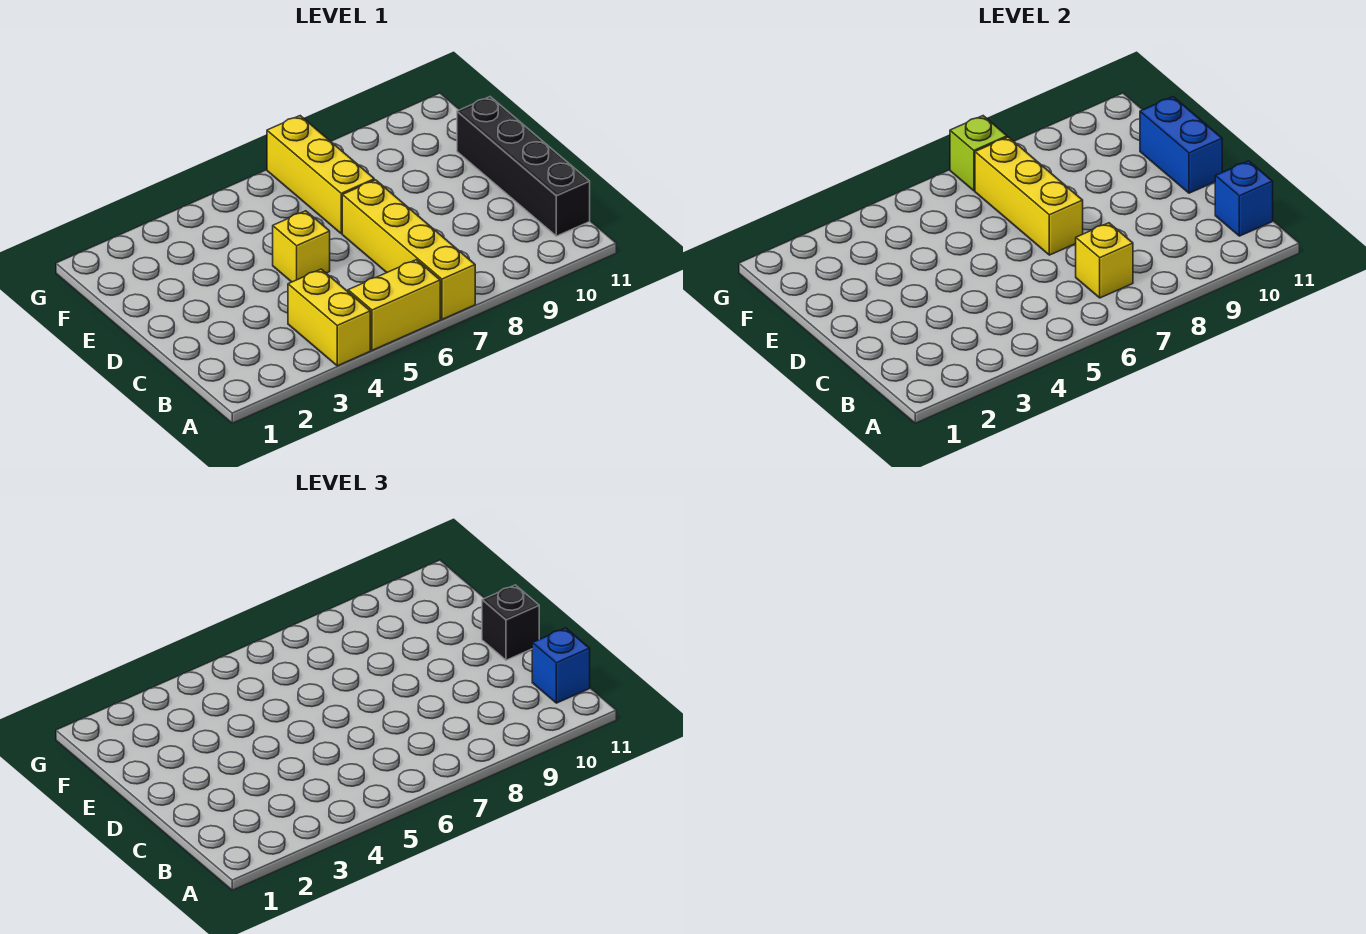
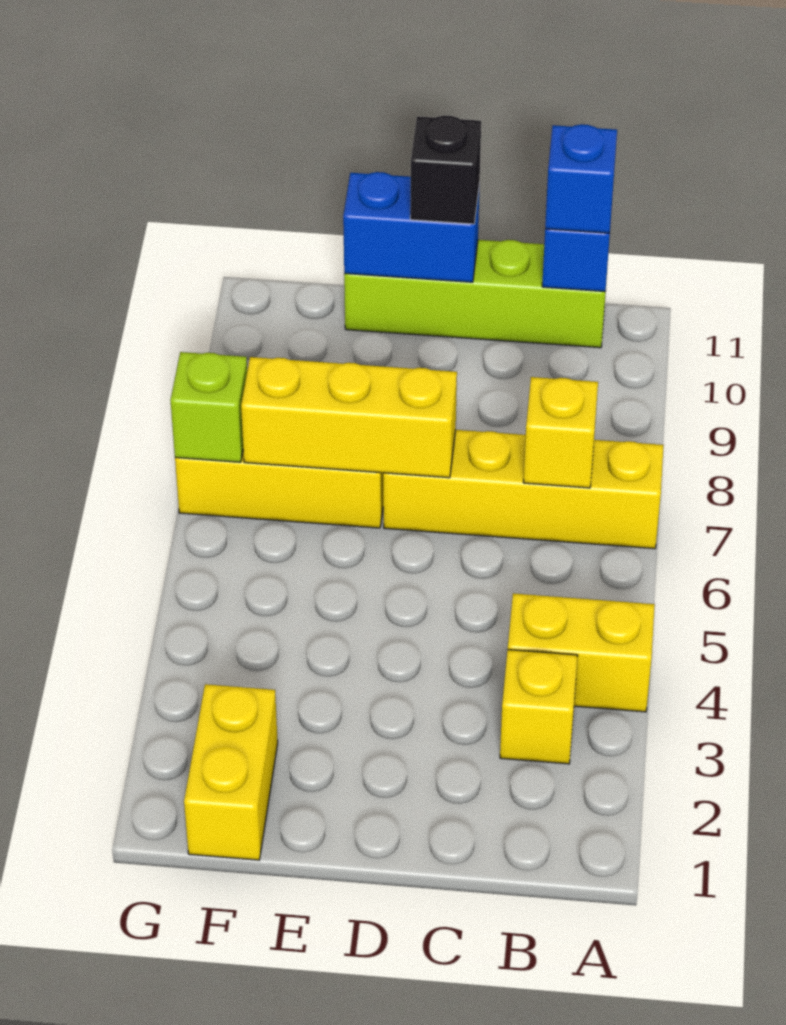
yellow 1x2 brick [348,260,440,350] -> yellow 1x2 brick moved to [184,684,278,860]
black 1x4 brick [457,97,590,236] -> lime 1x4 brick [344,240,607,348]
yellow 1x1 brick [273,211,330,282] -> yellow 1x1 brick moved to [500,650,578,764]

